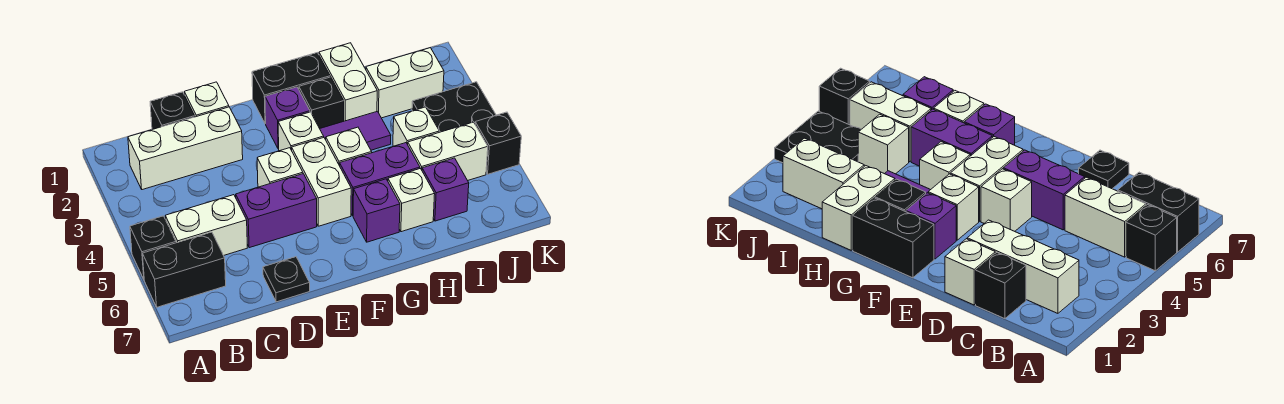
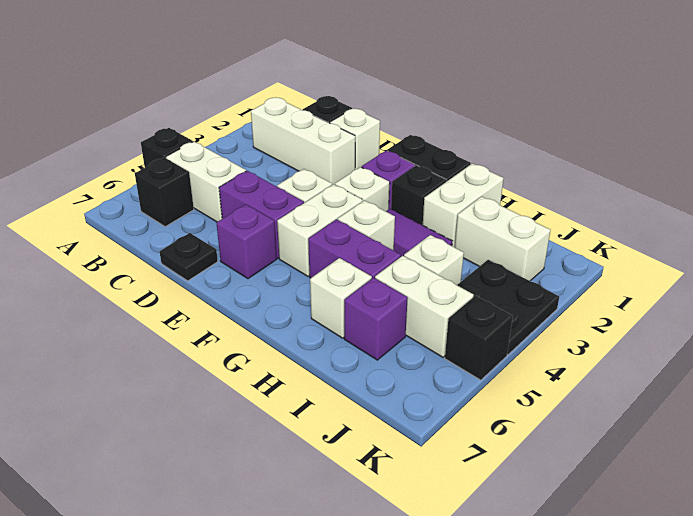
black 1x2 brick [143,232,226,307] -> black 1x1 brick [135,157,194,227]
purple 1x1 brick [353,179,400,242] -> purple 1x1 brick moved to [216,205,277,279]

